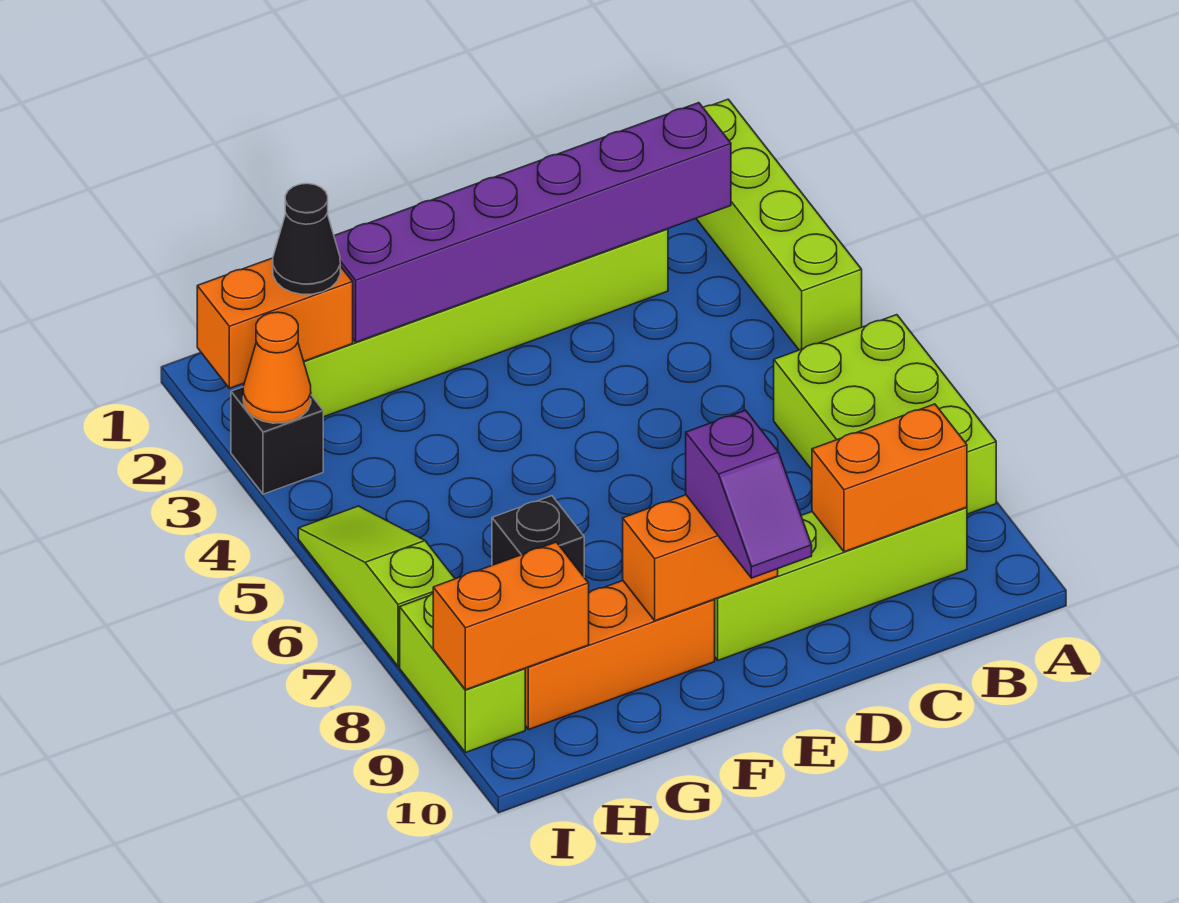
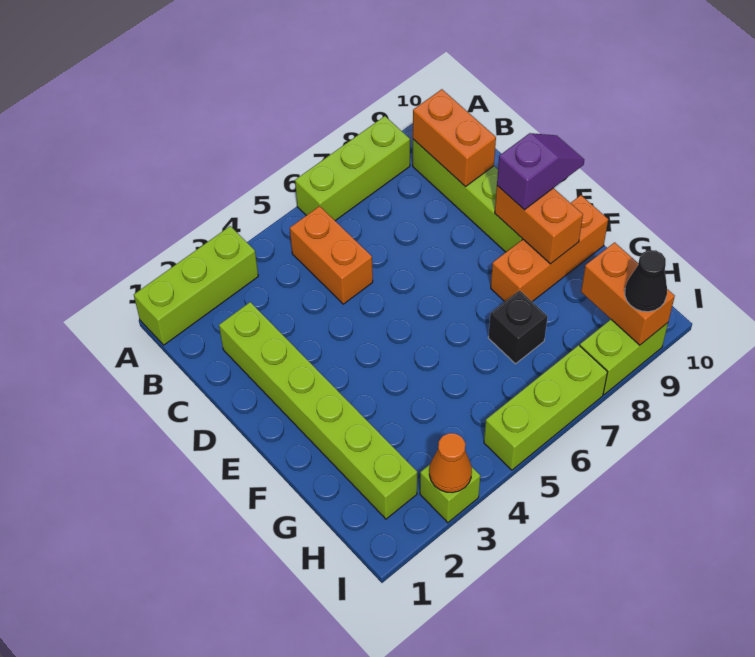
lime 1x4 brick [696,99,862,350] -> lime 1x3 brick [134,226,258,345]
lime 2x3 brick [774,315,996,514] -> lime 1x3 brick [295,116,410,221]
purple 1x6 brick [334,103,731,342] -> none
orange 1x3 brick [525,581,715,730] -> orange 1x3 brick turned to [491,195,608,302]
orange 1x2 brick [197,258,353,388] -> orange 1x2 brick moved to [290,206,373,304]
black 1x1 cone [273,184,340,294] -> black 1x1 cone moved to [625,250,667,312]
black 1x1 brick [231,387,323,494] -> lime 1x1 brick [420,465,480,523]
lime 1x3 slope [298,506,455,666] -> lime 1x3 brick [484,345,607,470]

